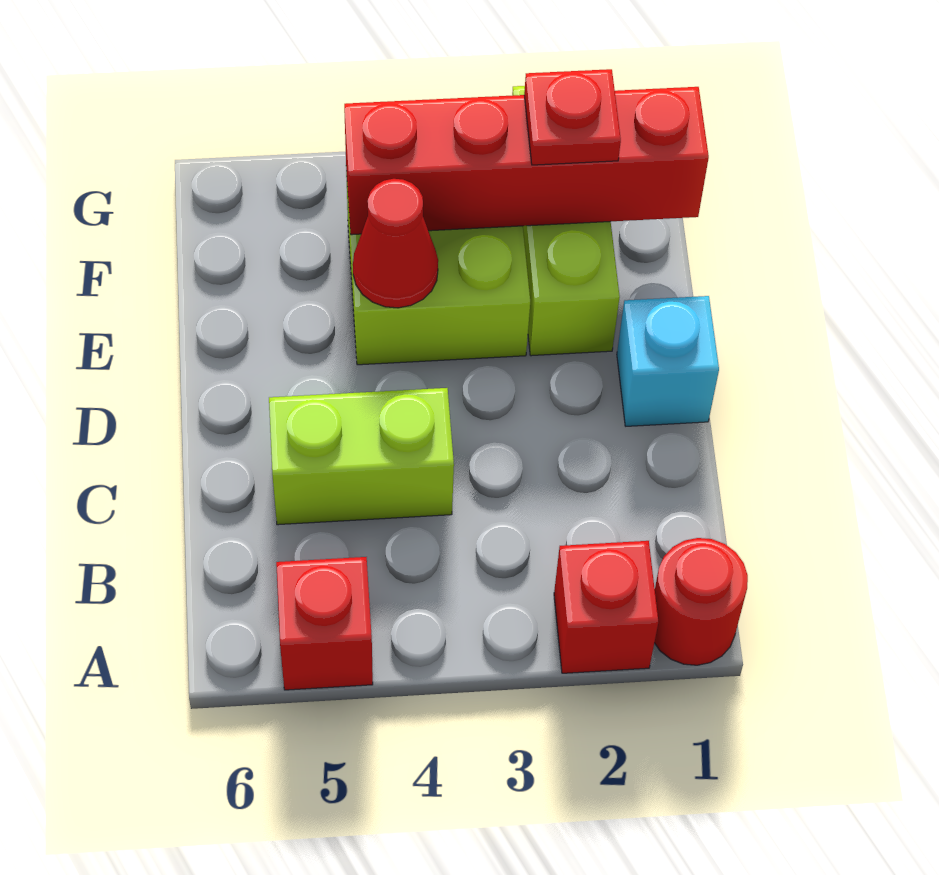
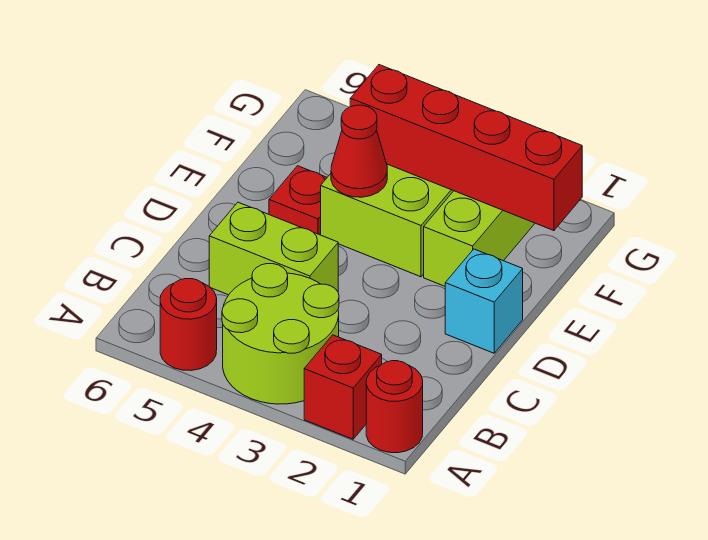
none -> lime 2x2 round brick [222,264,339,404]
red 1x1 brick [276,557,373,690] -> red 1x1 round brick [160,279,217,370]
red 1x1 plate [524,69,621,165] -> red 1x1 plate moved to [269,166,327,234]

